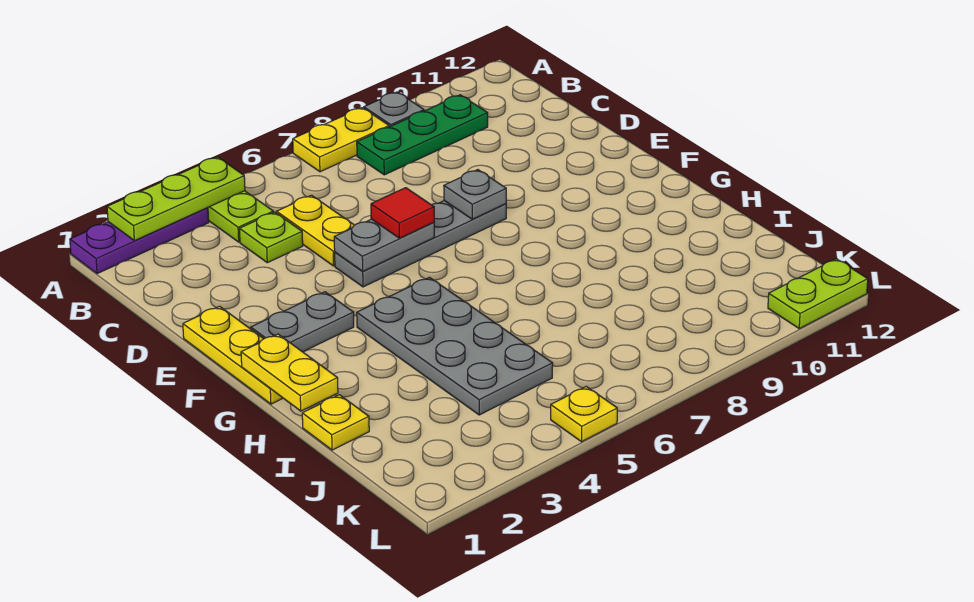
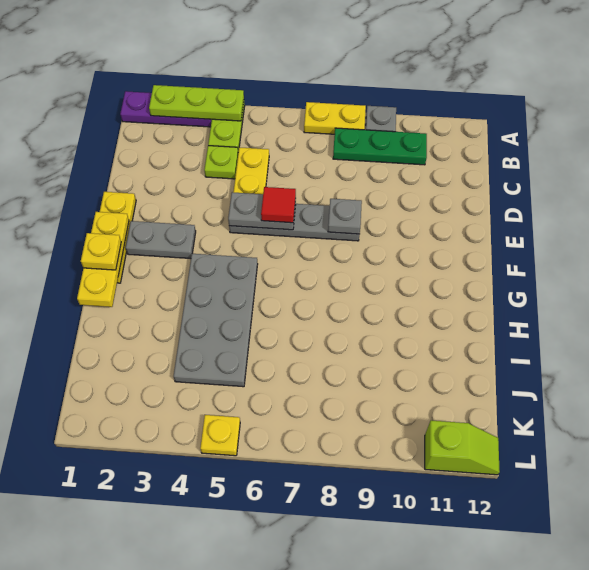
yellow 1x2 plate [241,334,338,411] -> yellow 1x3 plate [77,212,129,307]
yellow 1x1 plate [302,395,369,450] -> yellow 1x1 plate moved to [81,233,121,270]
lime 1x2 plate [768,259,868,329] -> lime 1x2 slope [425,420,500,475]

